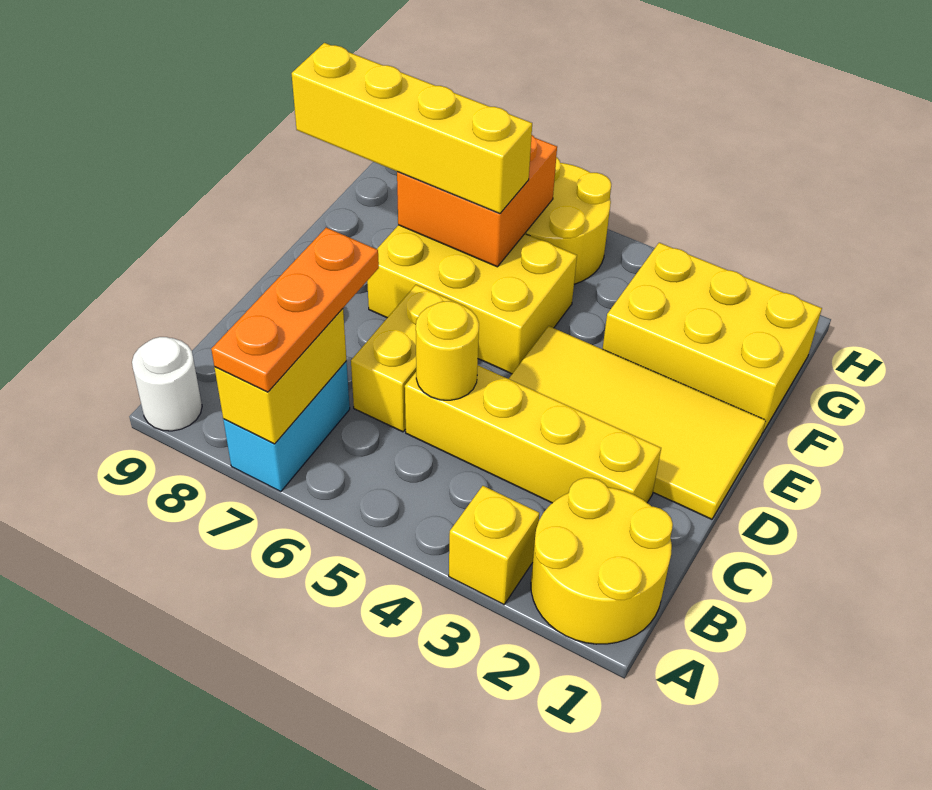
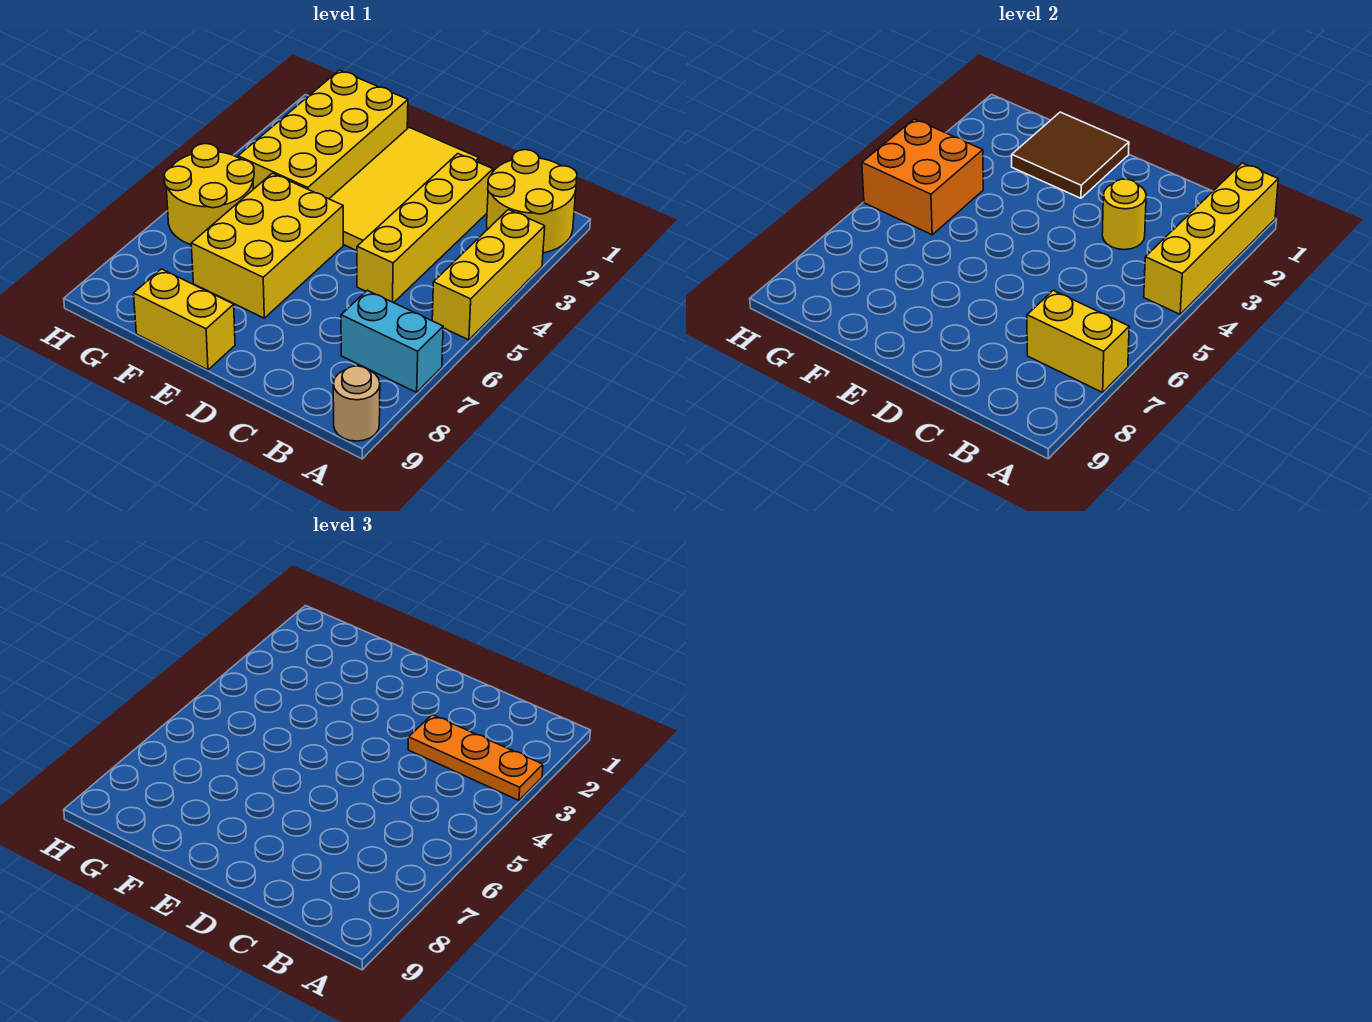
yellow 1x1 brick [449,486,539,605] -> yellow 1x3 brick [432,210,545,340]
orange 1x3 plate [211,228,379,392] -> orange 1x3 plate moved to [408,715,543,800]
white 1x1 round brick [132,337,202,431] -> tan 1x1 round brick [333,366,380,441]
yellow 1x1 round brick [416,301,479,400] -> yellow 1x1 round brick moved to [1102,179,1146,250]
yellow 1x2 brick [351,285,461,432] -> yellow 1x2 brick moved to [134,269,235,370]
none -> brown 2x2 tile [1012,112,1129,198]
yellow 2x3 brick [603,243,822,433] -> yellow 2x4 brick [238,70,408,199]
orange 2x2 brick [397,135,557,267] -> orange 2x2 brick moved to [862,119,983,235]
yellow 1x4 brick [292,43,532,214] -> yellow 1x4 brick moved to [1144,163,1278,314]

